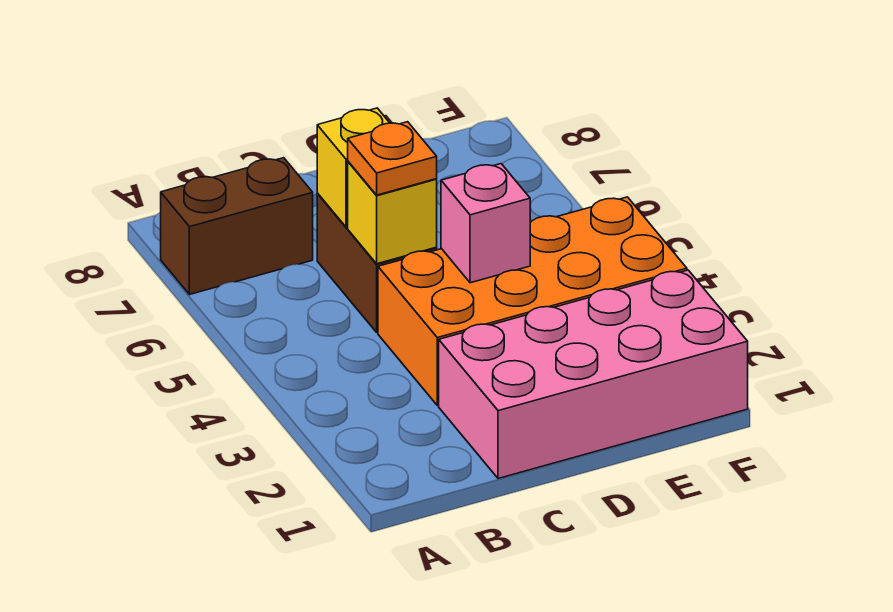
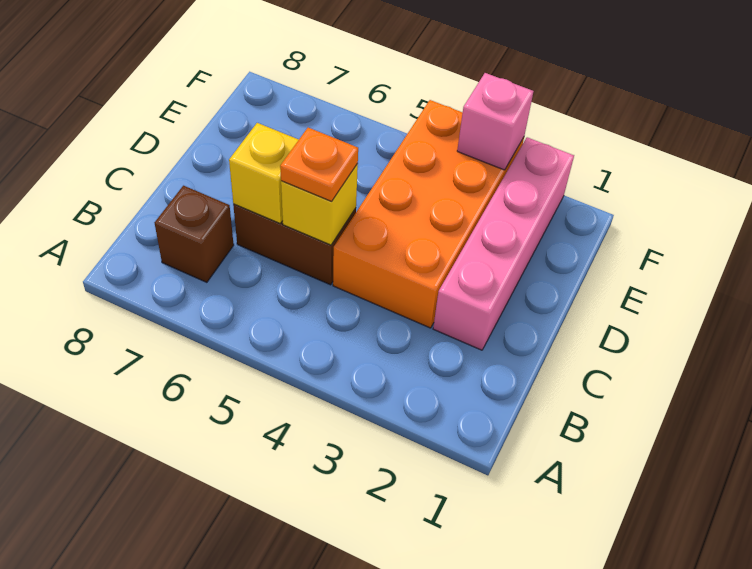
brown 1x2 brick [161,158,313,295] -> brown 1x1 brick [155,186,234,282]
pink 2x4 brick [439,270,748,479] -> pink 1x4 brick [433,137,574,350]
pink 1x1 brick [441,164,530,283] -> pink 1x1 brick moved to [457,73,534,170]

